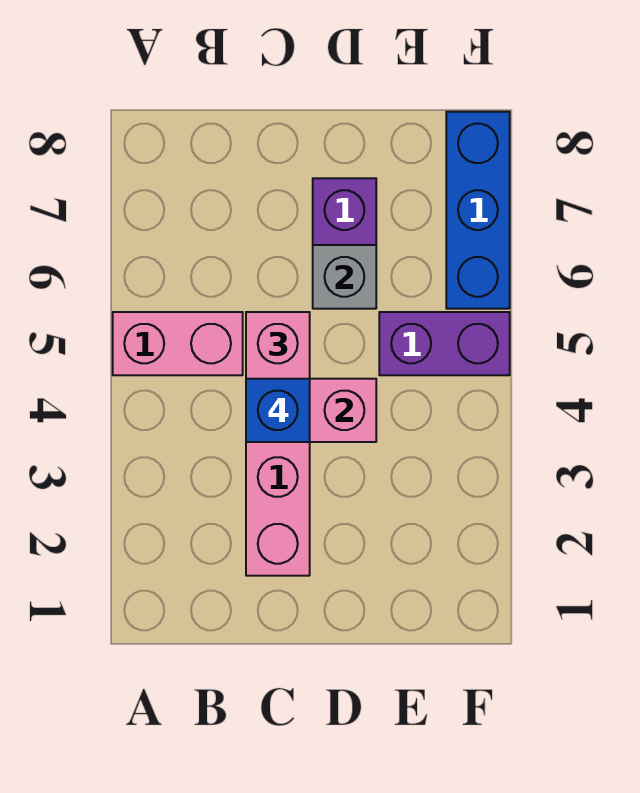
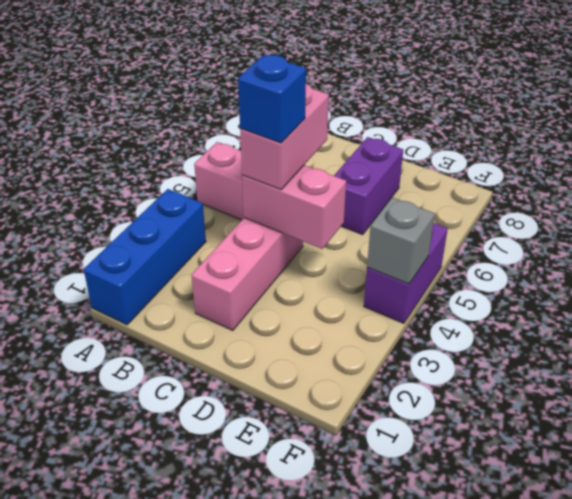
grey 1x1 brick [313,245,376,309] -> grey 1x1 brick moved to [367,198,435,284]
purple 1x2 brick [379,312,510,375] -> purple 1x2 brick turned to [364,223,448,323]
blue 1x3 brick [446,112,510,309] -> blue 1x3 brick moved to [84,189,206,325]

